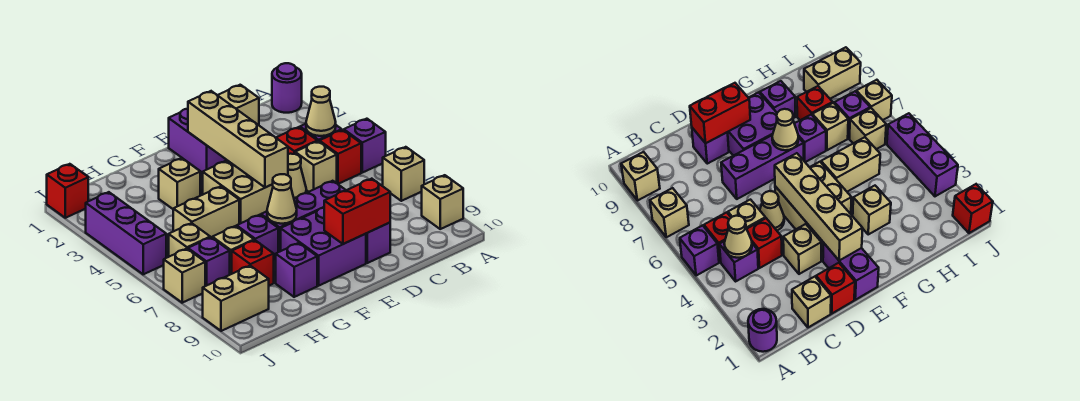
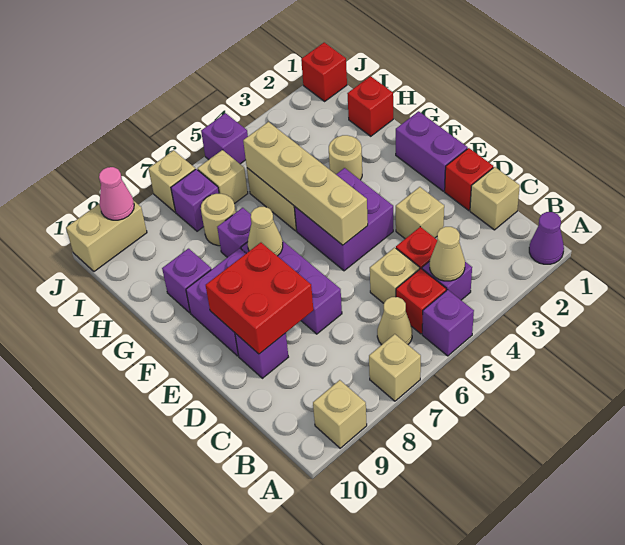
purple 1x1 round brick [272,63,302,113] -> purple 1x1 cone [529,212,564,264]
tan 1x1 cone [288,154,306,198] -> tan 1x1 cone moved to [377,297,412,345]
red 1x2 brick [324,179,390,244] -> red 2x2 brick [206,243,313,354]
purple 1x2 brick [169,109,227,173] -> purple 1x2 brick turned to [396,111,468,191]
tan 1x4 brick [188,91,288,188] -> tan 1x4 brick turned to [243,122,368,245]
tan 2x2 brick [203,160,273,224] -> purple 2x2 brick [294,168,393,271]
tan 1x1 brick [159,158,200,209] -> tan 1x1 round brick [329,135,362,180]
tan 1x1 brick [212,226,254,275] -> tan 1x1 round brick [201,194,236,246]
red 1x1 brick [232,240,274,286] -> red 1x1 brick moved to [347,76,393,136]
tan 1x2 brick [203,266,269,331] -> tan 1x2 brick turned to [66,200,147,271]
purple 1x3 brick [86,192,166,274] -> purple 1x1 brick [201,113,248,164]
none -> pink 1x1 cone [99,167,134,220]

